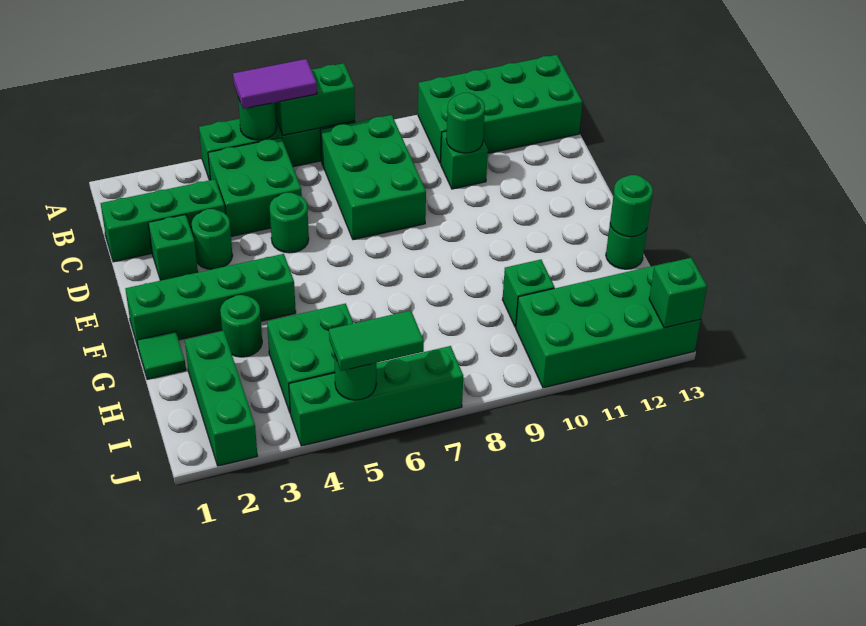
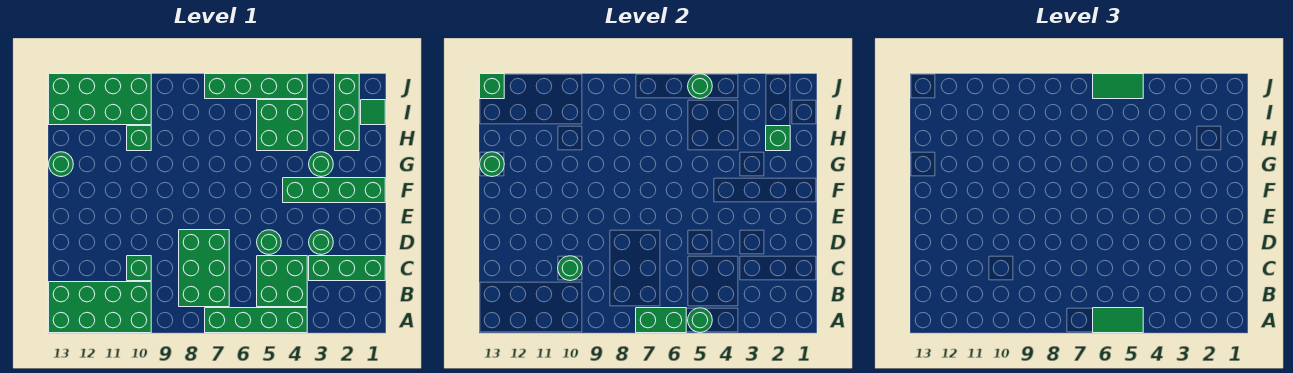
purple 1x2 tile [233,59,317,109] -> green 1x2 tile [1093,308,1143,333]
green 1x1 brick [148,215,198,280] -> green 1x1 brick moved to [766,126,790,151]
green 1x1 tile [137,331,186,379] -> green 1x1 tile moved to [361,100,385,125]

